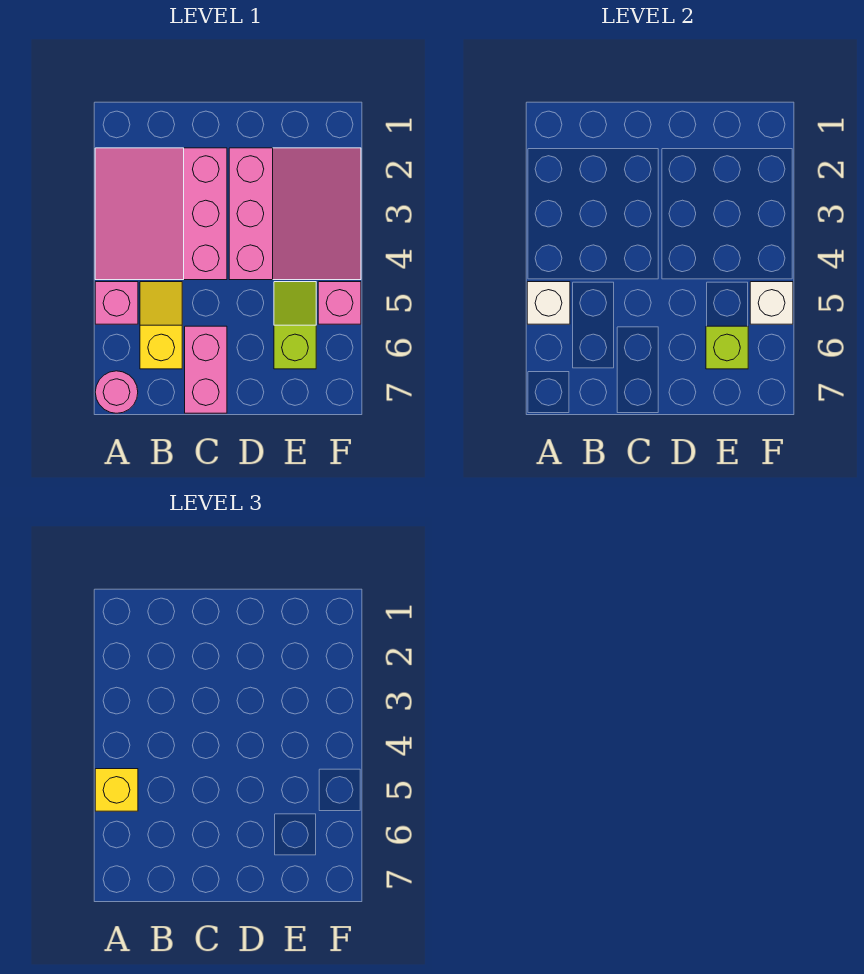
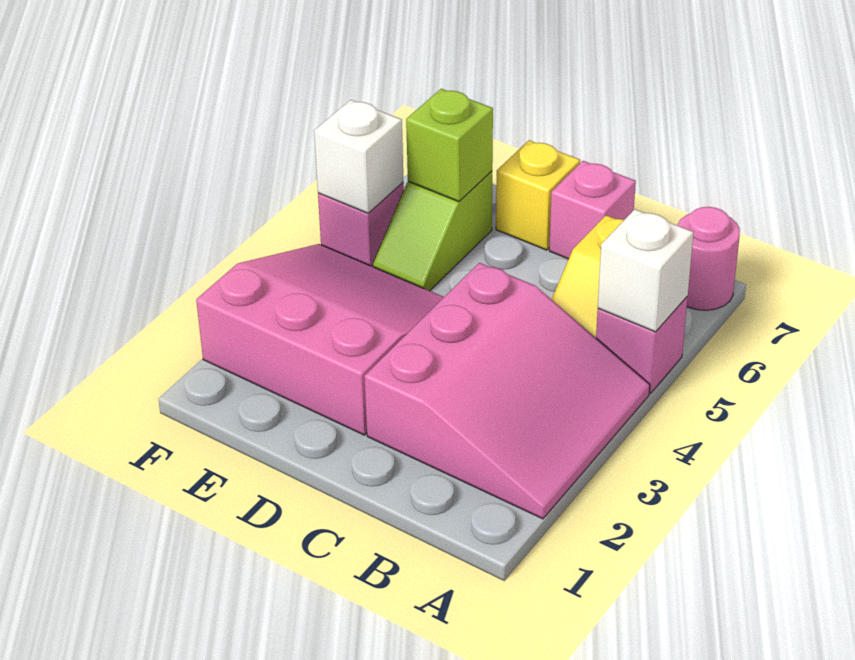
yellow 1x1 brick [95,769,138,811] -> yellow 1x1 brick moved to [496,140,580,250]
pink 1x2 brick [185,326,227,413] -> pink 1x1 brick [549,161,636,259]
pink 3x3 slope [229,148,361,280] -> pink 3x3 slope turned to [196,244,444,435]

